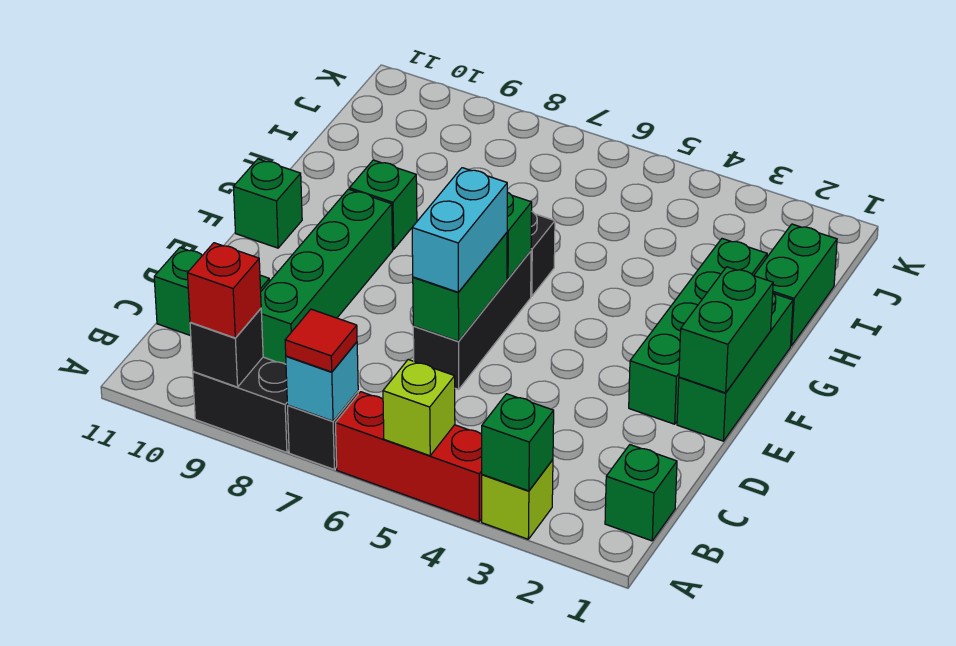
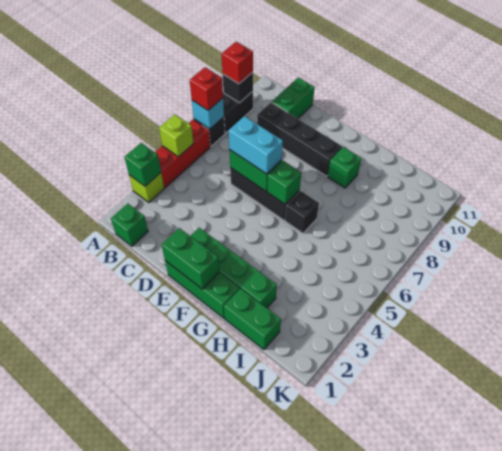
red 1x1 tile [285,309,357,372] -> red 1x1 brick [190,67,223,110]
green 1x4 brick [261,189,393,364] -> black 1x4 brick [257,102,342,176]
green 1x1 brick [233,159,302,248] -> none

